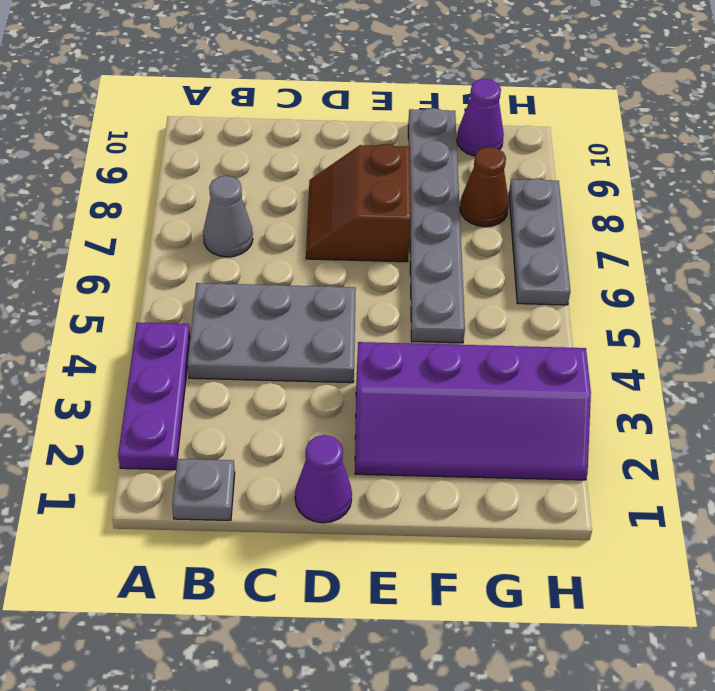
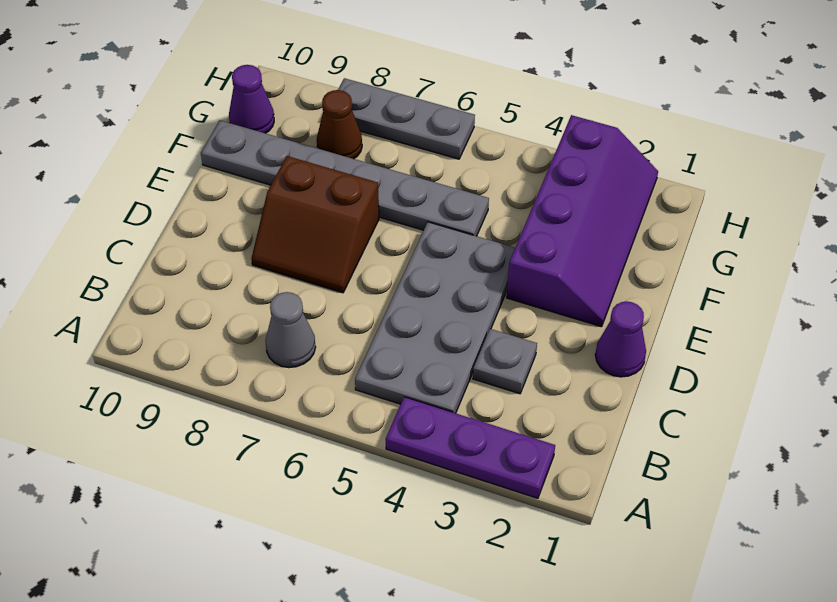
grey 1x1 plate [172,459,235,521] -> grey 1x1 plate moved to [473,329,537,394]
grey 2x3 plate [188,283,356,383] -> grey 2x4 plate [355,222,515,413]

